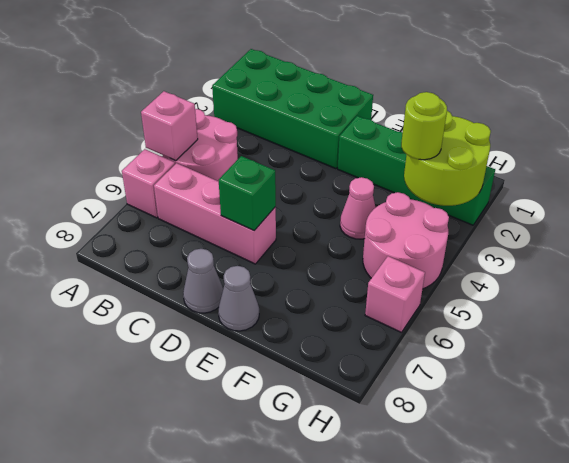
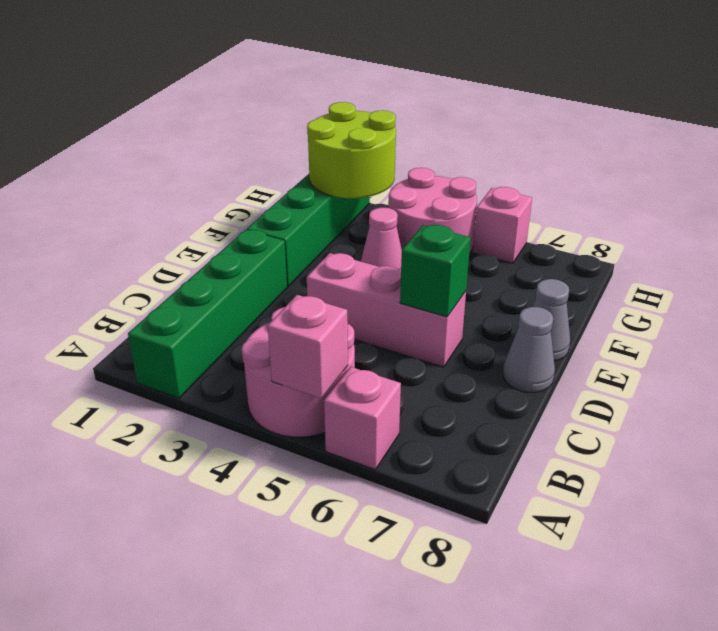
green 2x4 brick [212,49,373,169] -> green 1x4 brick [128,230,287,398]
pink 1x3 brick [154,163,276,264] -> pink 1x3 brick turned to [307,253,466,367]
lime 1x1 round brick [401,92,447,160] -> none

